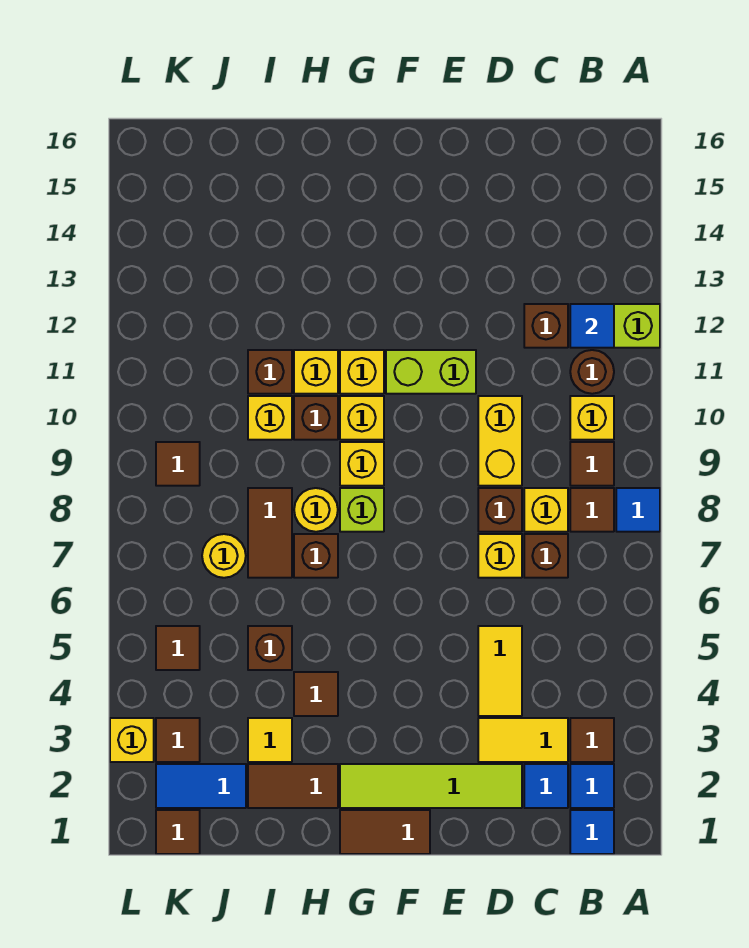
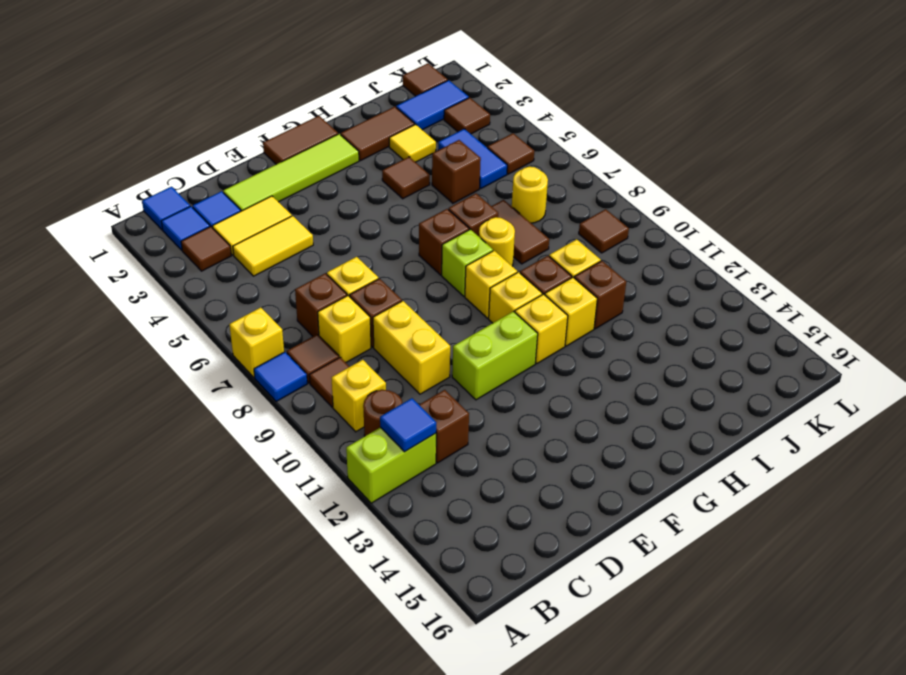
yellow 1x2 tile [478,626,522,716] -> yellow 1x2 tile turned to [233,216,313,276]
none -> brown 1x1 brick [419,209,469,275]
none -> blue 1x2 tile [438,129,507,188]
yellow 1x1 brick [110,718,154,762] -> yellow 1x1 brick moved to [229,308,284,377]

